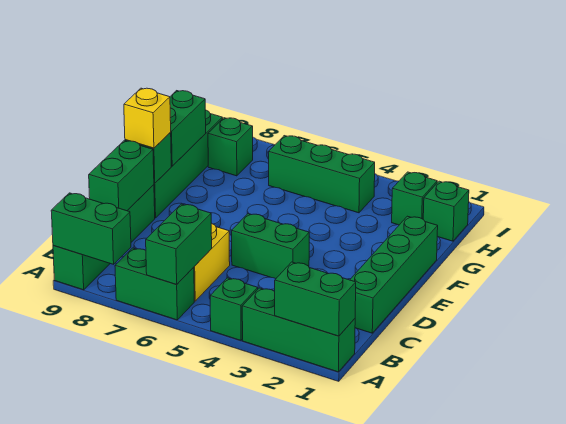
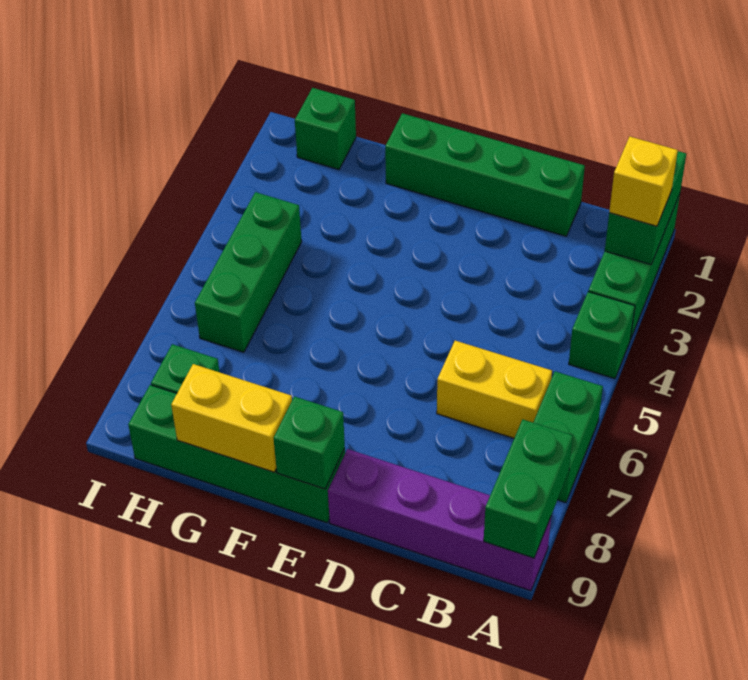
green 1x2 brick [146,204,212,285] -> none
green 1x4 brick [53,185,155,290] -> purple 1x4 brick [328,449,551,591]
green 1x2 brick [89,141,154,211] -> none
green 1x2 brick [232,213,309,279] -> none
yellow 1x1 brick [124,88,171,148] -> yellow 1x1 brick moved to [609,137,678,226]
green 1x2 brick [170,91,206,166] -> yellow 1x2 brick [171,364,292,472]
green 1x1 brick [392,172,437,225] -> none

